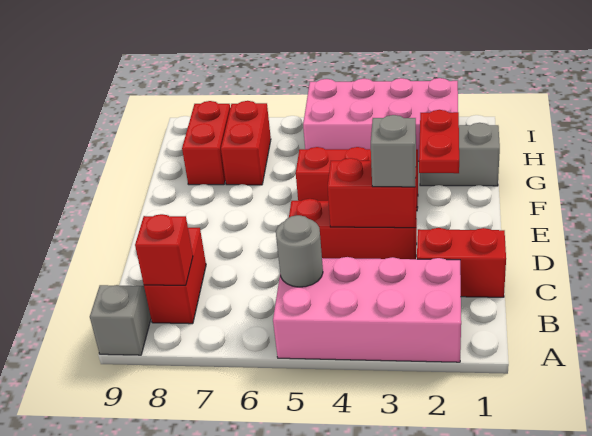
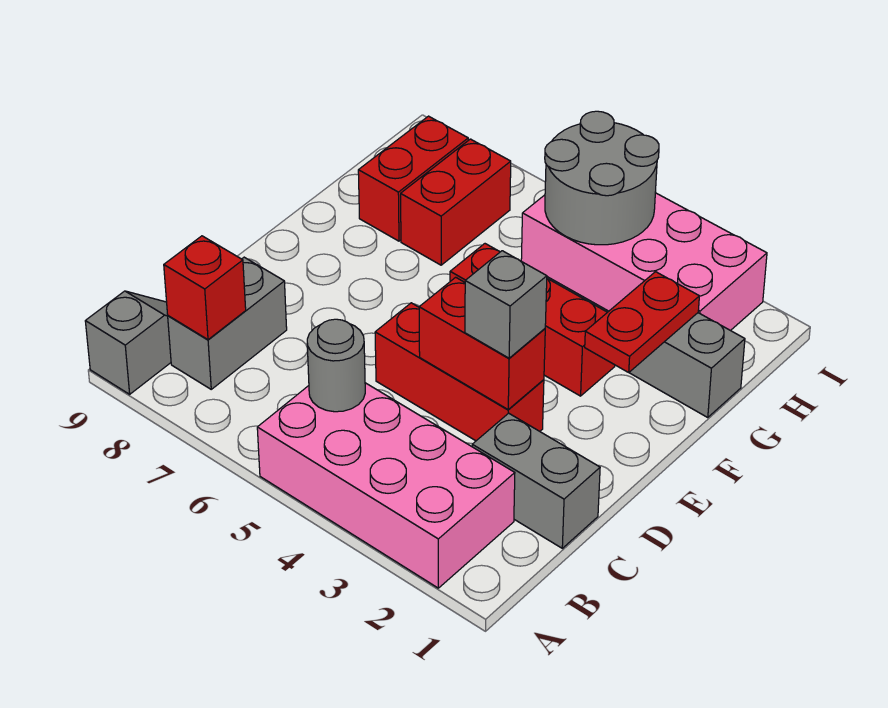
red 1x2 brick [144,228,206,324] -> grey 1x2 brick [168,257,287,389]
red 1x2 brick [417,228,506,297] -> grey 1x2 brick [472,413,600,548]
none -> grey 2x2 round brick [545,111,659,245]

